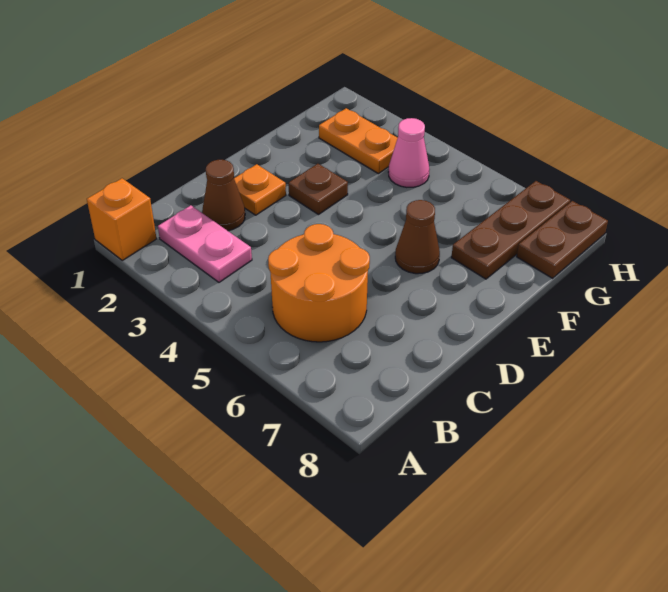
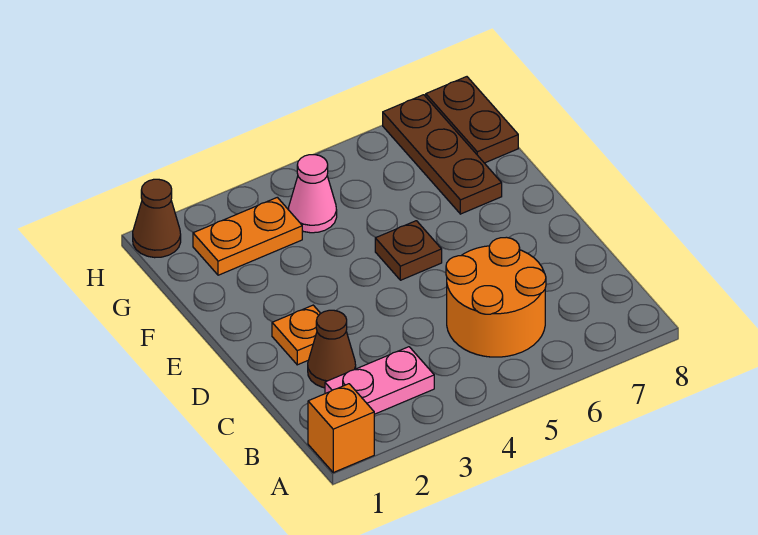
brown 1x1 plate [289,164,348,215] -> brown 1x1 plate moved to [375,221,442,280]
brown 1x1 cone [395,200,440,274] -> brown 1x1 cone moved to [133,179,181,258]

